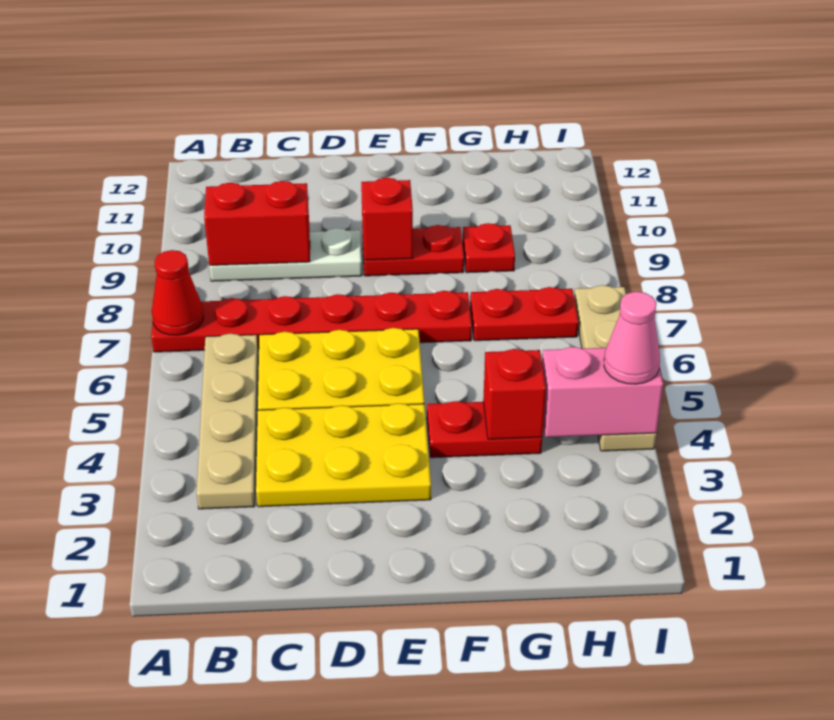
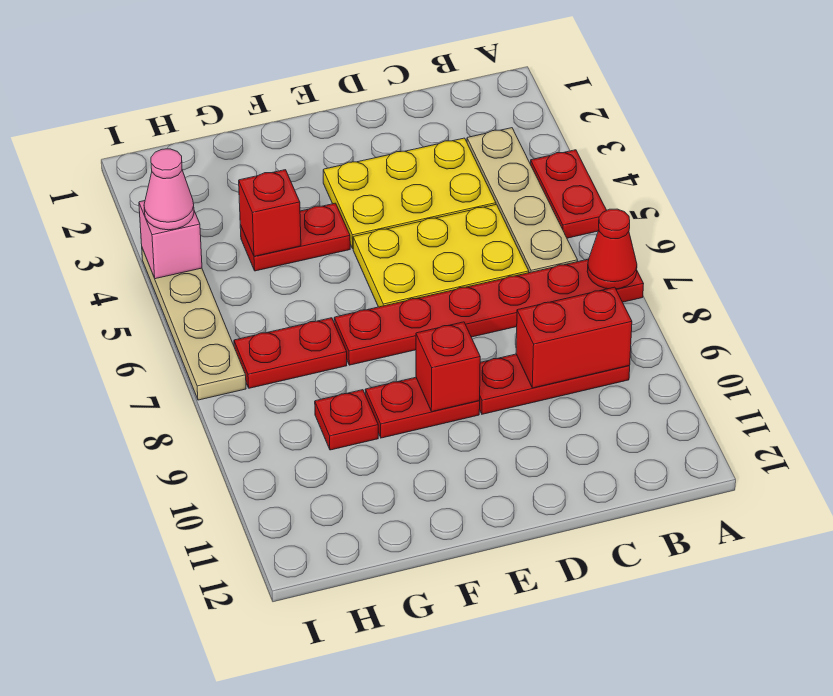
none -> red 1x2 plate [531,150,607,238]
white 1x3 plate [209,228,362,281] -> red 1x3 plate [479,354,630,414]
pink 1x2 brick [542,347,663,437] -> pink 1x1 brick [139,201,202,279]

